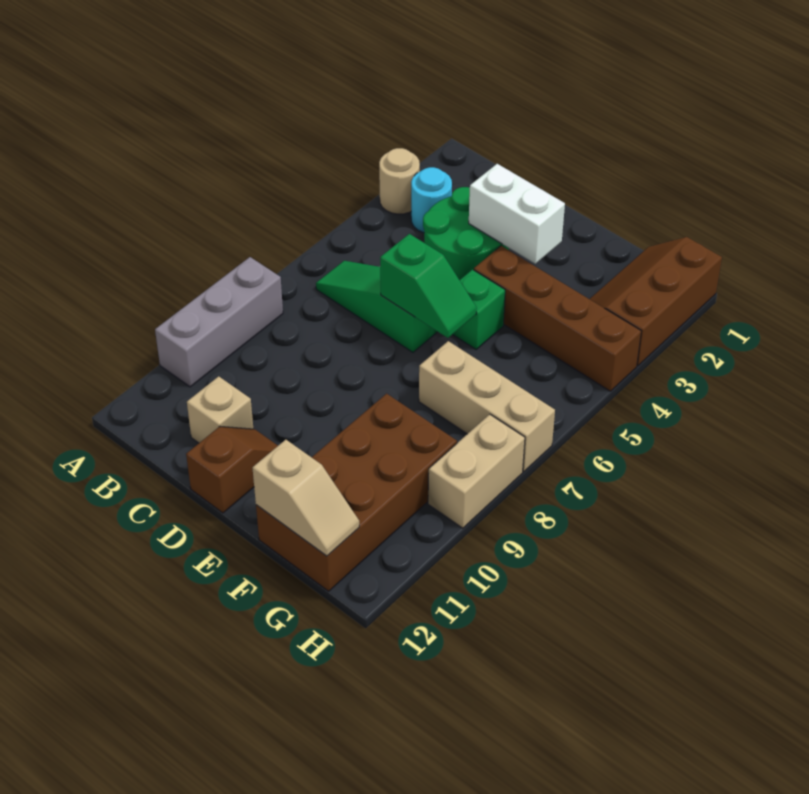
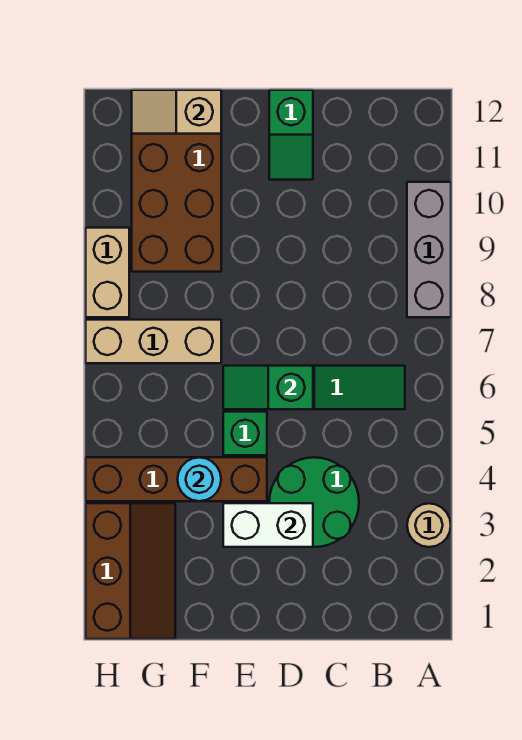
cyan 1x1 round brick [411,167,452,233] -> cyan 1x1 round brick moved to [177,457,221,501]
tan 1x1 brick [187,376,253,443] -> none
brown 1x2 slope [186,427,278,513] -> green 1x2 slope [269,90,313,180]

